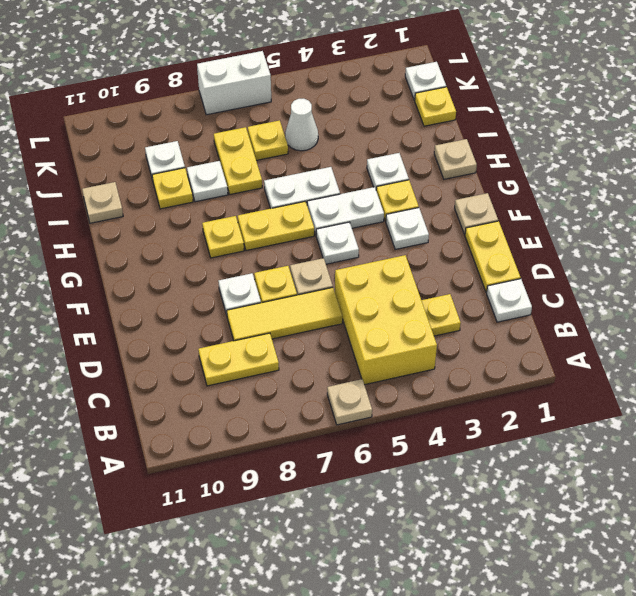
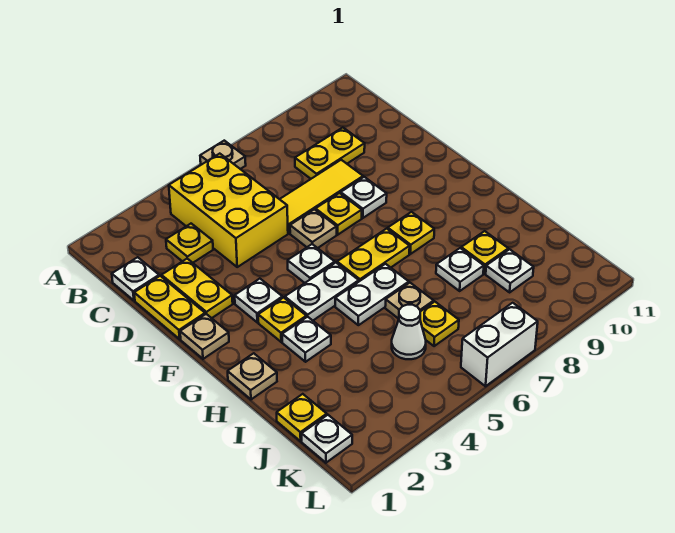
yellow 1x2 plate [214,127,262,194] -> yellow 1x2 plate moved to [162,259,233,318]
tan 1x1 plate [82,182,123,223] -> tan 1x1 plate moved to [385,283,434,319]

